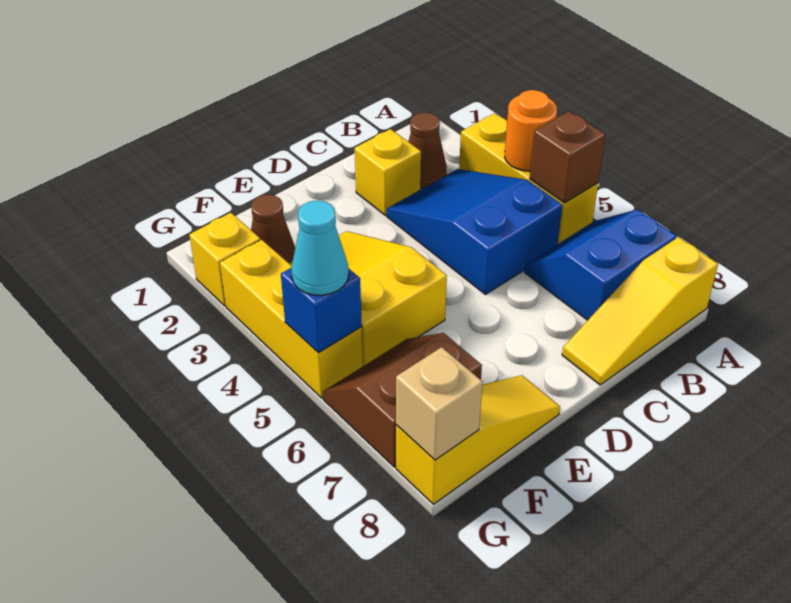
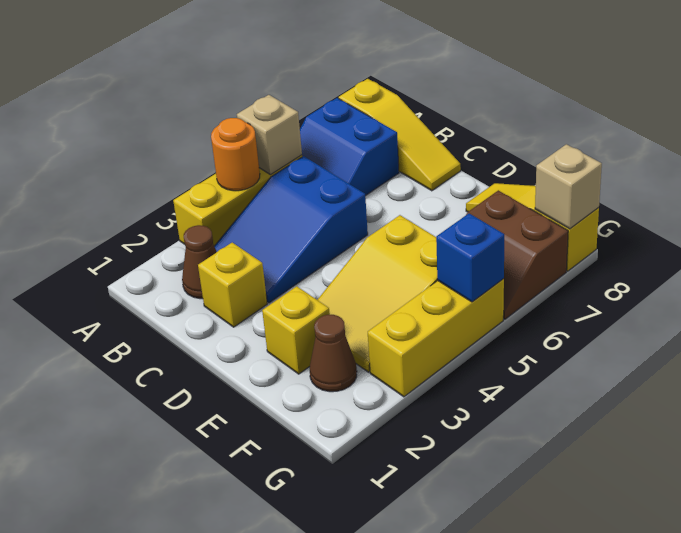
brown 1x1 brick [530,111,605,203] -> tan 1x1 brick [237,95,302,175]
yellow 1x1 brick [189,213,260,306] -> yellow 1x1 brick moved to [262,286,330,374]
cyan 1x1 cone [291,201,349,295] -> none

